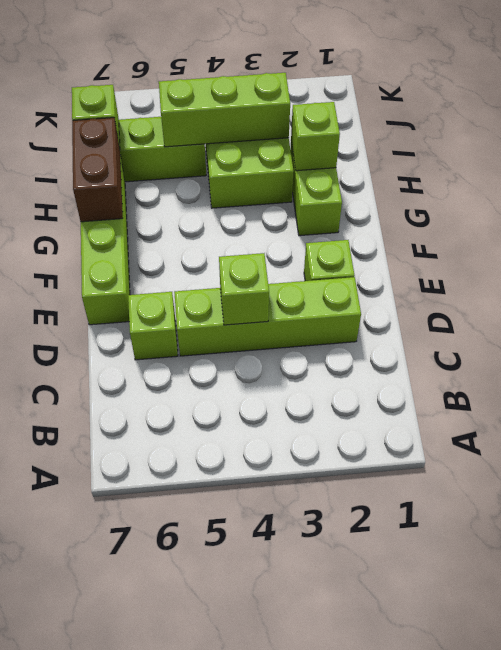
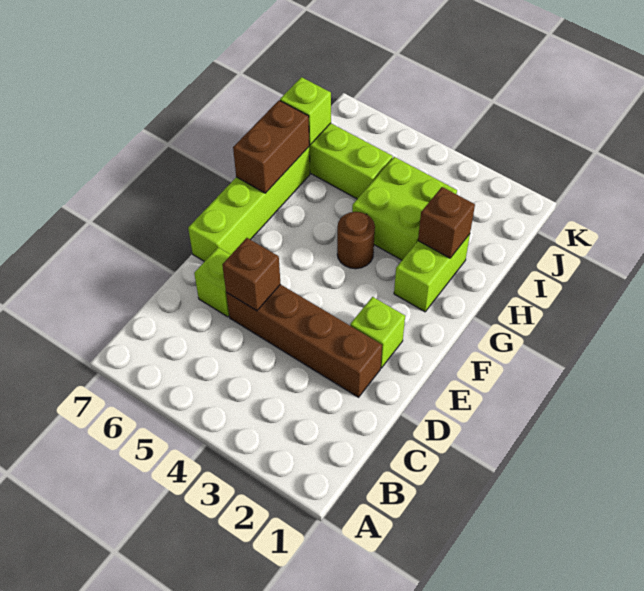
lime 1x4 brick [174,277,361,356] -> brown 1x4 brick [226,284,382,397]
lime 1x1 brick [219,253,269,325] -> none
none -> brown 1x1 brick [222,238,280,311]
none -> brown 1x1 round brick [337,212,375,269]
lime 1x1 brick [291,102,340,171] -> brown 1x1 brick [418,187,475,258]
lime 1x3 brick [159,73,290,147] -> none

